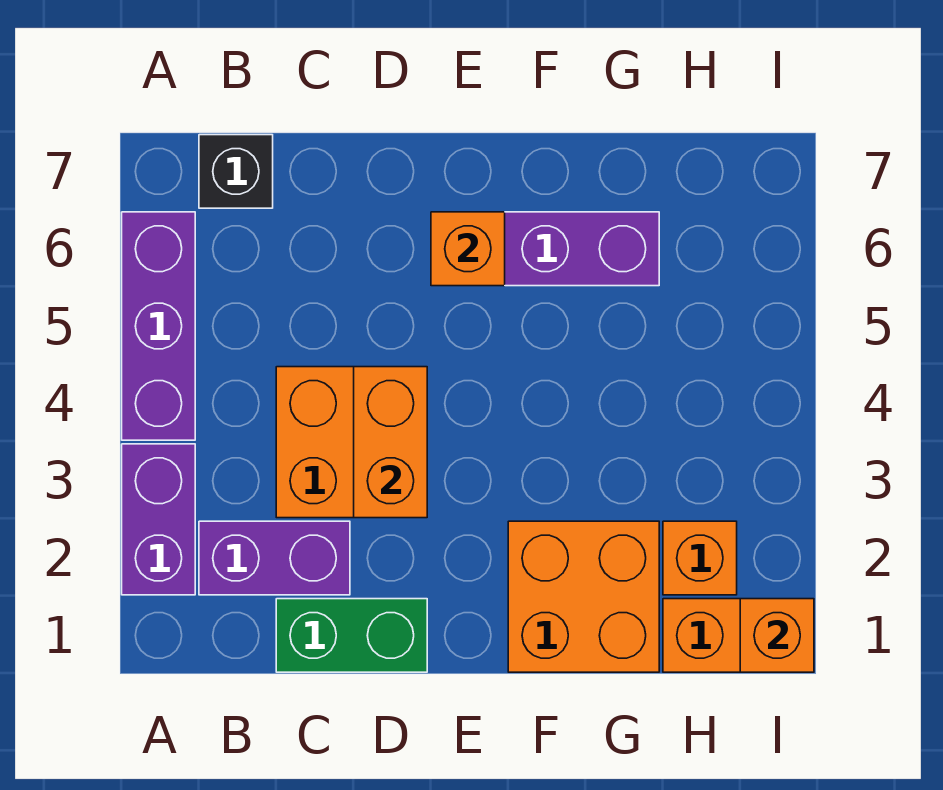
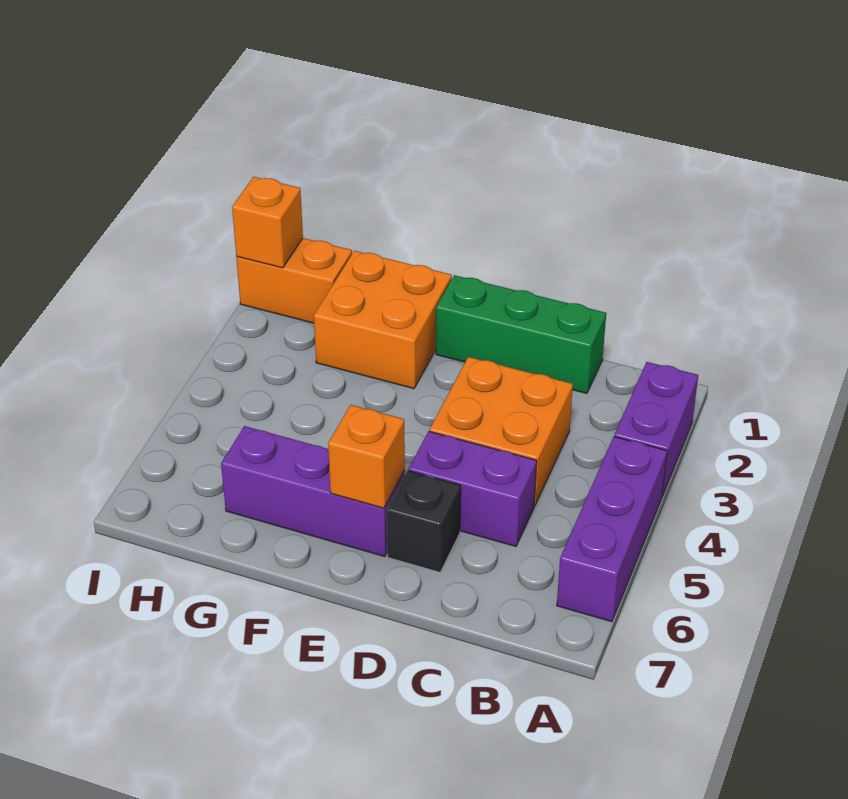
purple 1x2 brick [199,521,350,595] -> purple 1x2 brick moved to [408,431,537,546]
black 1x1 brick [199,135,273,208] -> black 1x1 brick moved to [387,471,461,572]
green 1x2 brick [276,599,427,672] -> green 1x3 brick [436,275,606,393]
orange 1x2 brick [354,367,427,518] -> none
orange 1x1 brick [663,521,737,595] -> none

